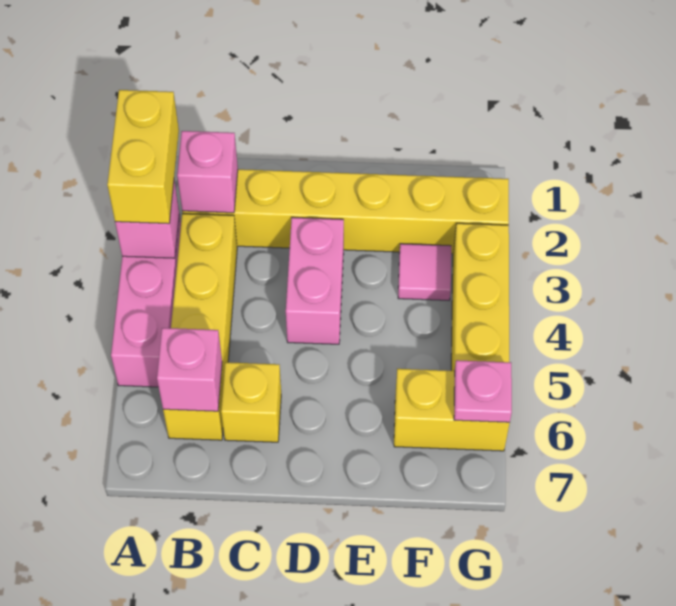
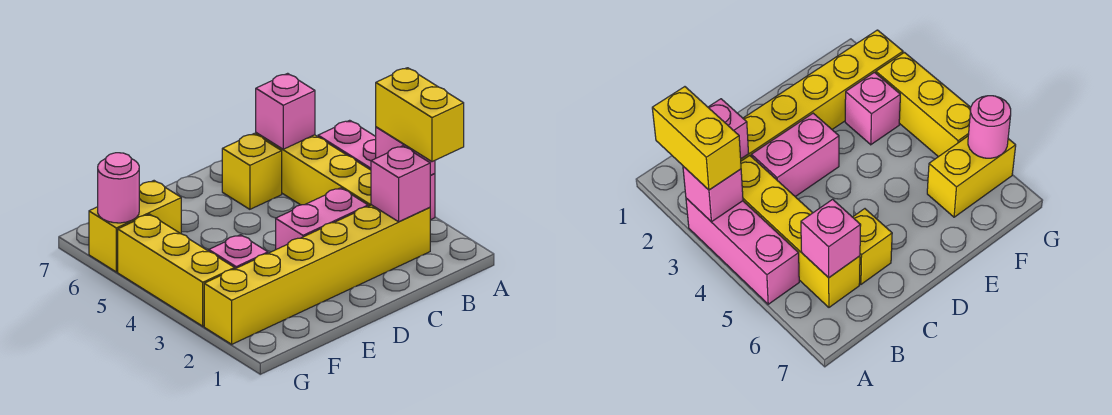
pink 1x2 brick [286,217,344,344] -> pink 1x2 brick turned to [276,188,368,249]
pink 1x1 tile [398,244,451,300] -> pink 1x1 brick [209,235,268,269]
pink 1x1 plate [454,360,512,422] -> pink 1x1 round brick [98,153,139,223]

